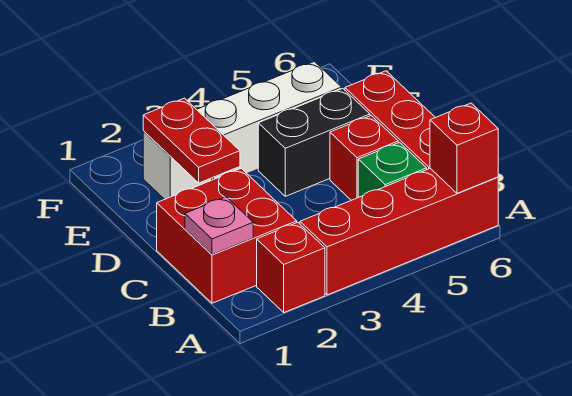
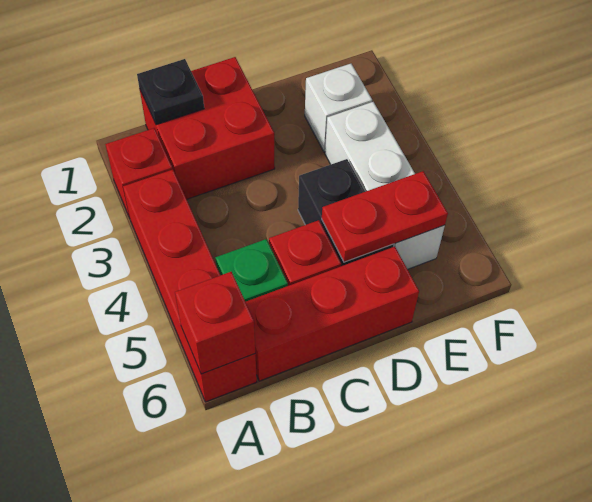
pink 1x1 plate [185,197,253,255] -> black 1x1 plate [137,59,204,125]
red 1x2 plate [143,98,240,183] -> red 1x2 plate moved to [322,171,448,262]

